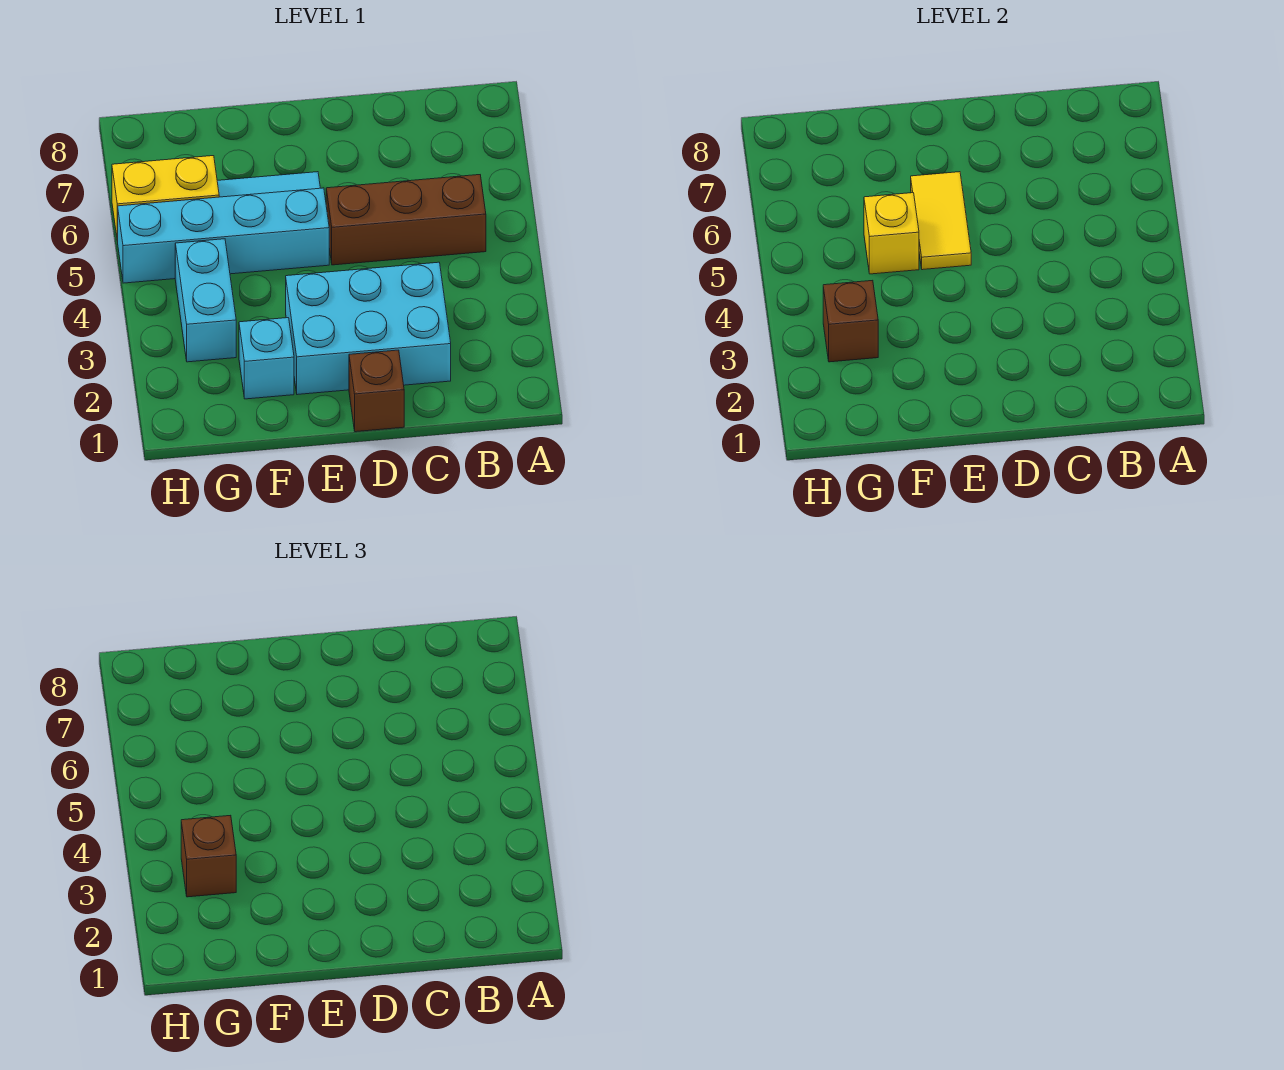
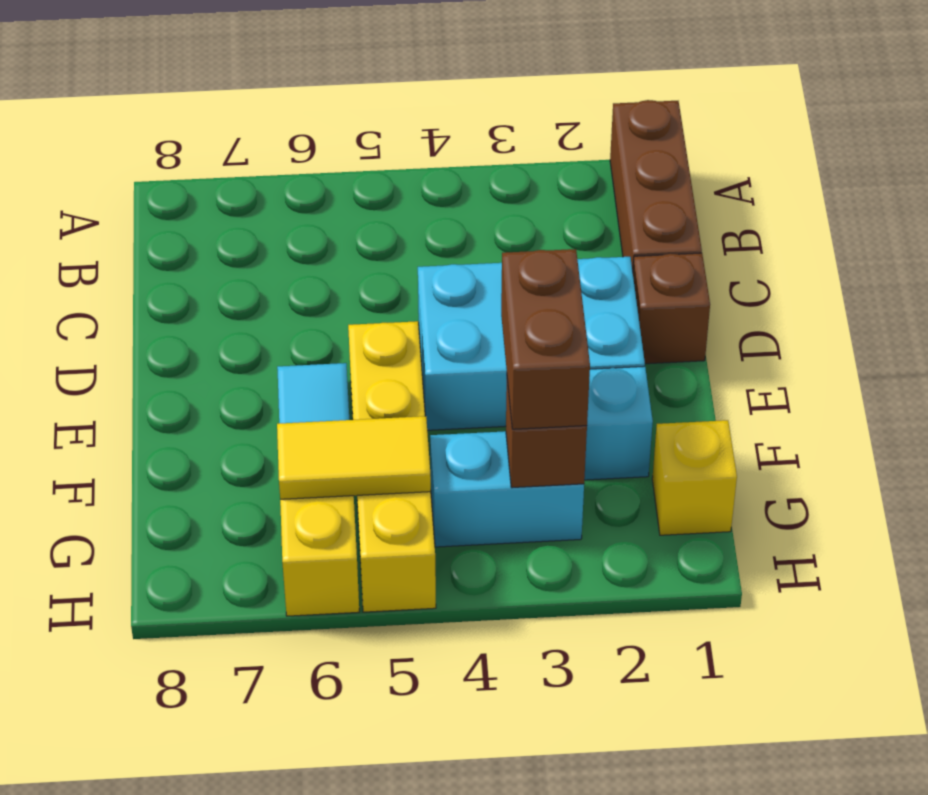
brown 1x3 brick [326,175,486,265] -> brown 1x3 brick moved to [610,100,702,272]
cyan 2x3 brick [286,262,451,395] -> cyan 2x3 brick turned to [418,257,645,430]
cyan 1x4 brick [118,188,329,283] -> yellow 1x4 brick [348,321,436,612]
yellow 1x2 tile [911,172,971,270] -> yellow 1x2 tile moved to [277,416,431,499]
yellow 1x1 brick [864,193,919,274] -> yellow 1x1 brick moved to [652,420,737,535]
brown 1x1 brick [181,815,236,897] -> brown 1x2 brick [501,249,590,429]

